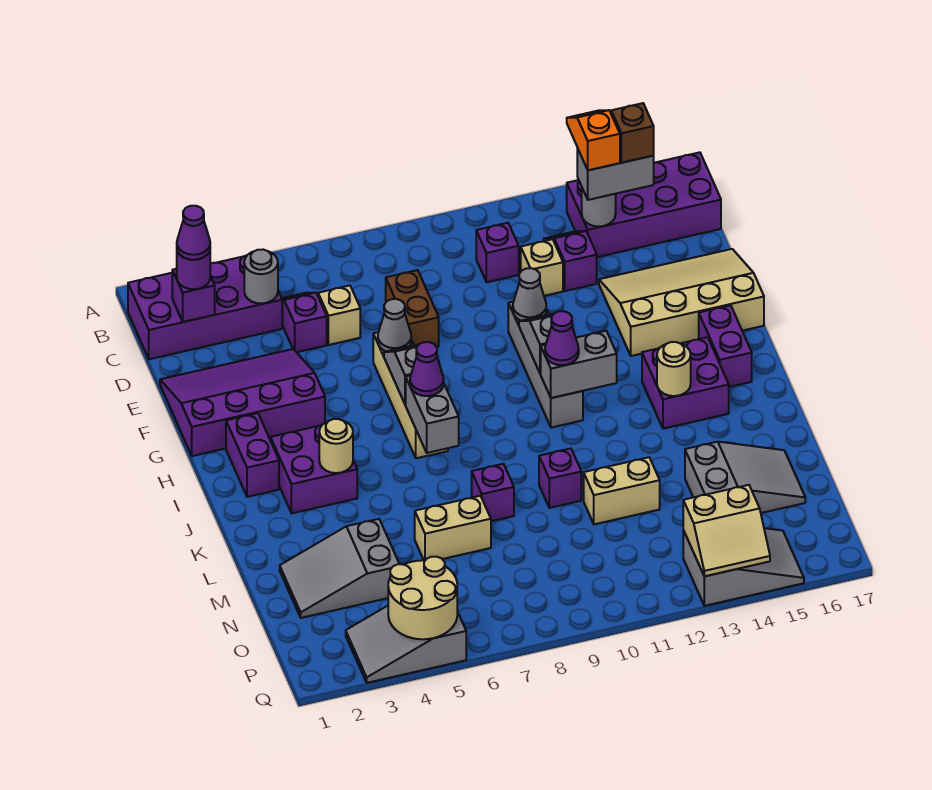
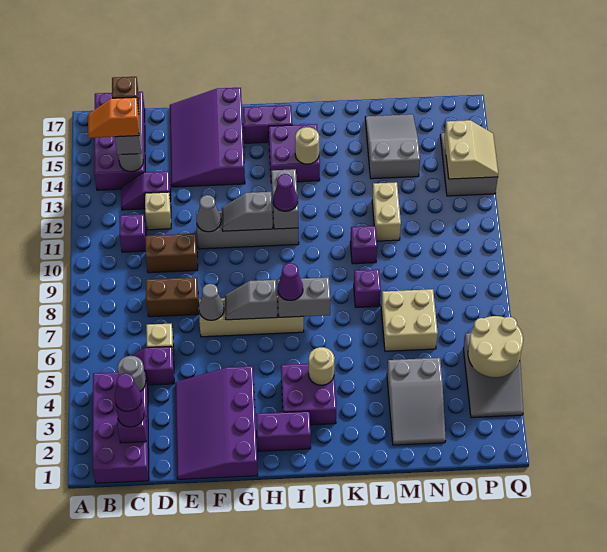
none -> brown 1x2 brick [145,234,198,273]
tan 3x4 slope [599,249,764,356] -> purple 3x4 slope [170,88,245,187]
tan 1x2 brick [415,496,491,561] -> tan 2x2 brick [381,289,438,351]

